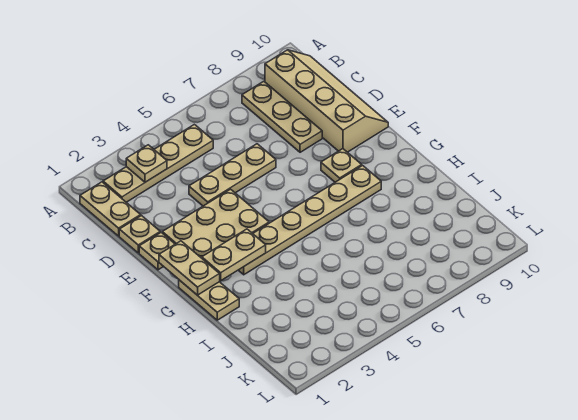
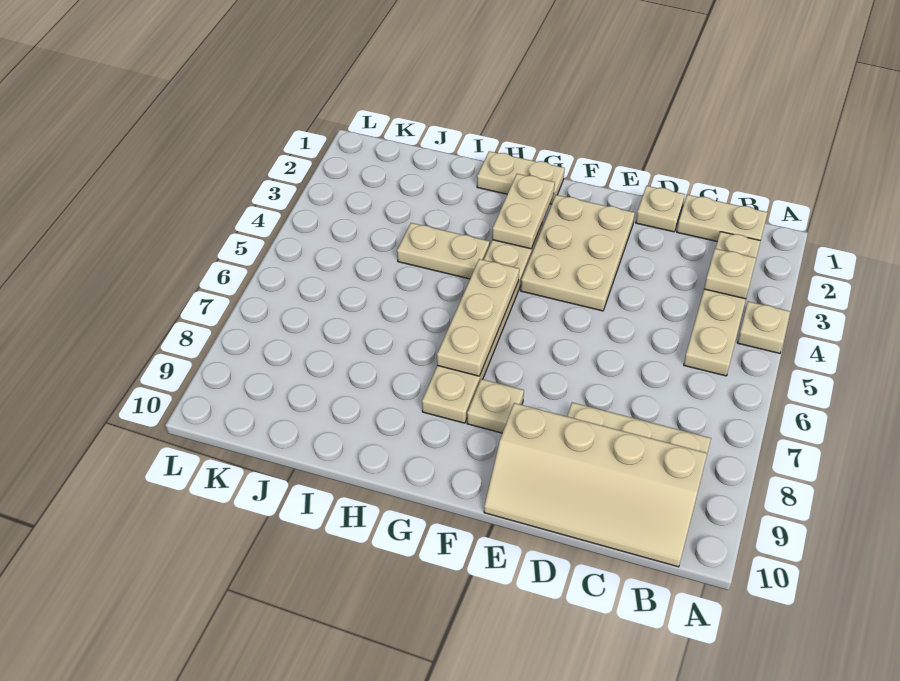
tan 1x3 plate [189,144,276,206] -> tan 1x3 plate moved to [437,259,519,376]
tan 1x1 plate [139,232,175,270] -> tan 1x1 plate moved to [737,301,790,353]
tan 1x2 plate [159,241,220,295] -> tan 1x2 plate moved to [397,223,490,279]

